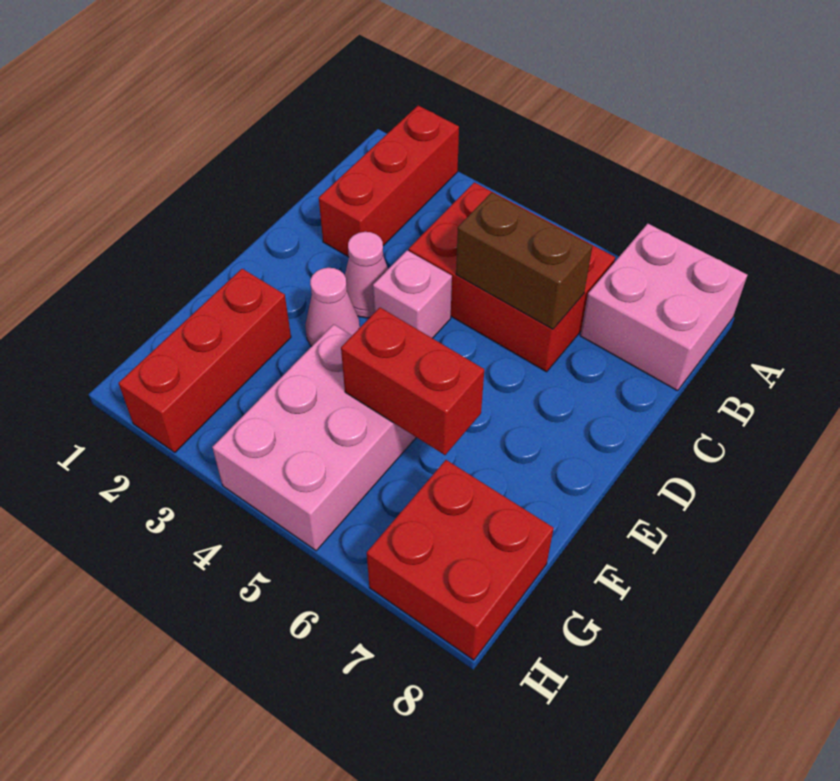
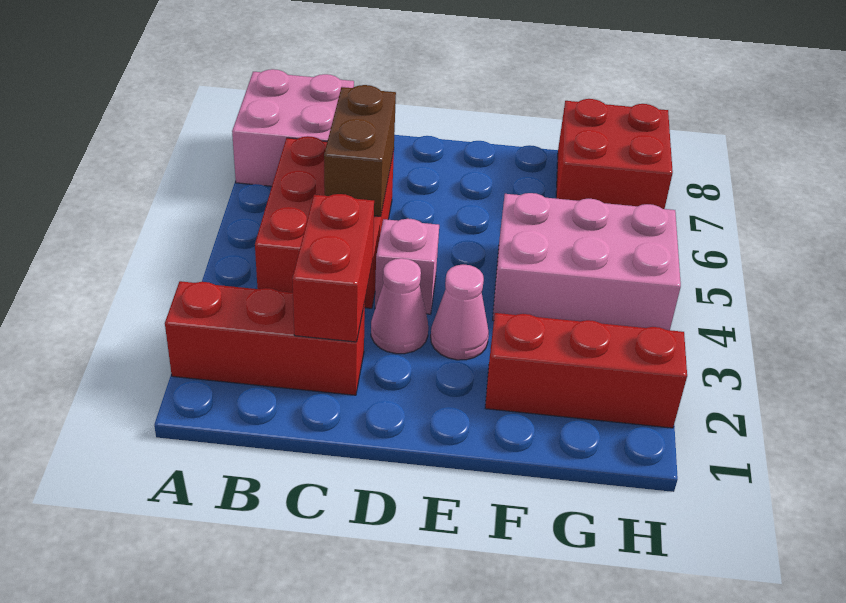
red 1x2 brick [341,308,484,455] -> red 1x2 brick moved to [292,194,374,342]

